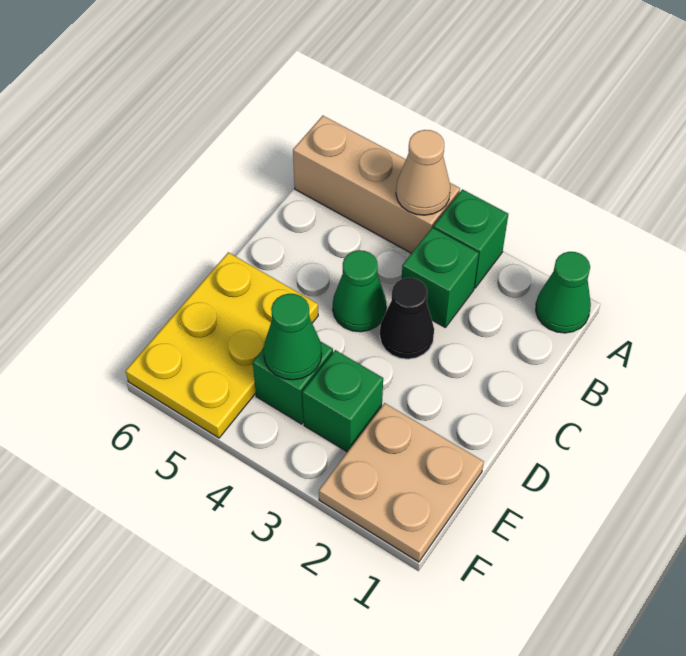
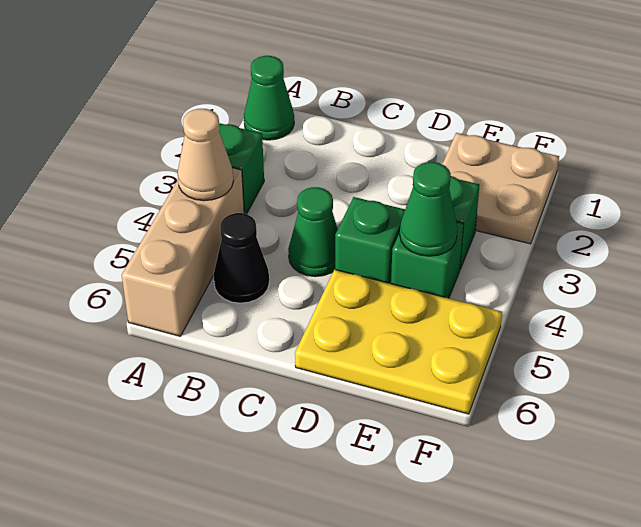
green 1x1 brick [402,228,479,328] -> green 1x1 brick moved to [335,197,405,284]
black 1x1 cone [380,278,434,359] -> black 1x1 cone moved to [214,213,269,303]

